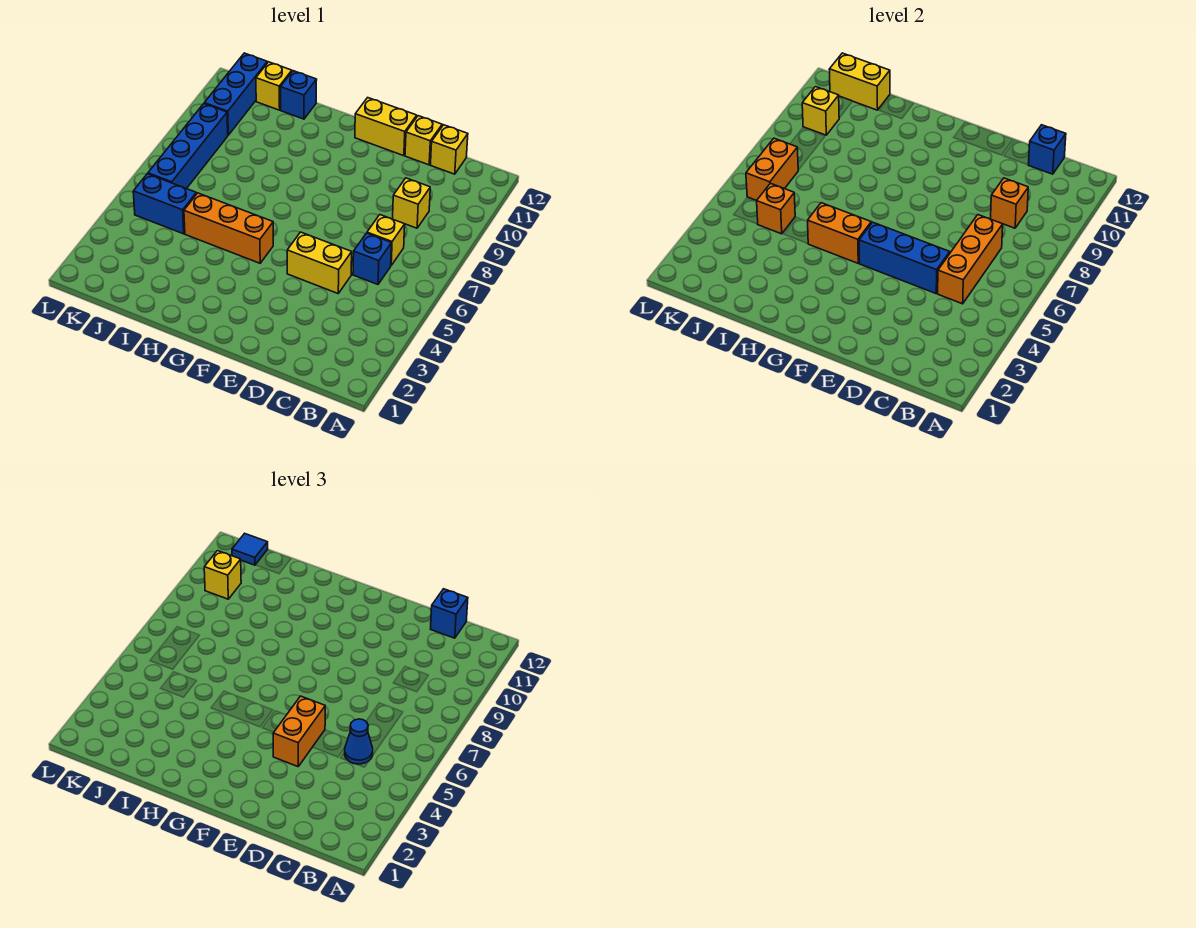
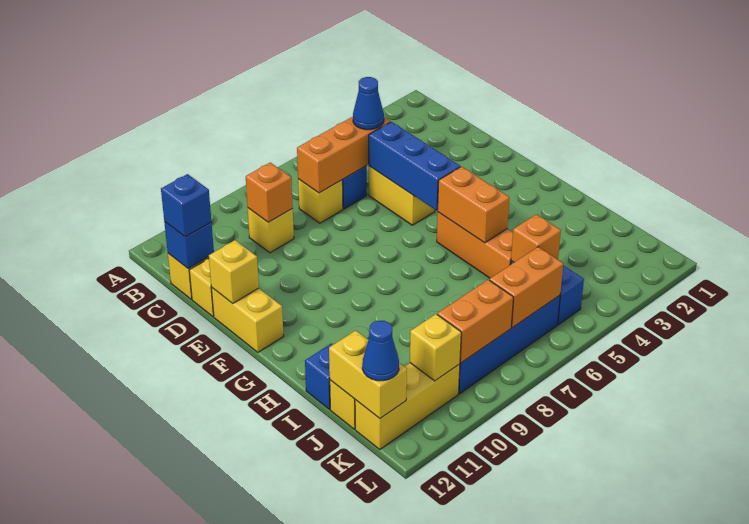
orange 1x2 brick [273,696,325,767] -> orange 1x2 brick moved to [437,280,513,363]
blue 1x3 brick [204,53,267,135] -> yellow 1x3 brick [355,363,460,449]
yellow 1x1 brick [204,551,241,599] -> yellow 1x1 brick moved to [209,240,259,303]
blue 1x1 tile [232,533,268,565] -> blue 1x1 cone [362,321,399,381]

